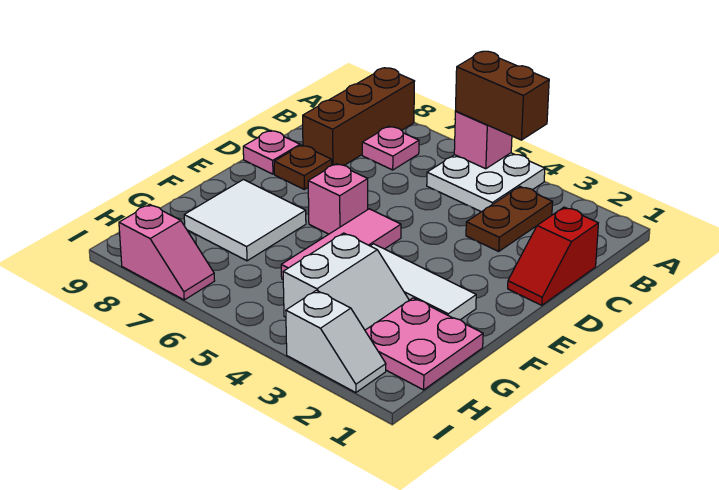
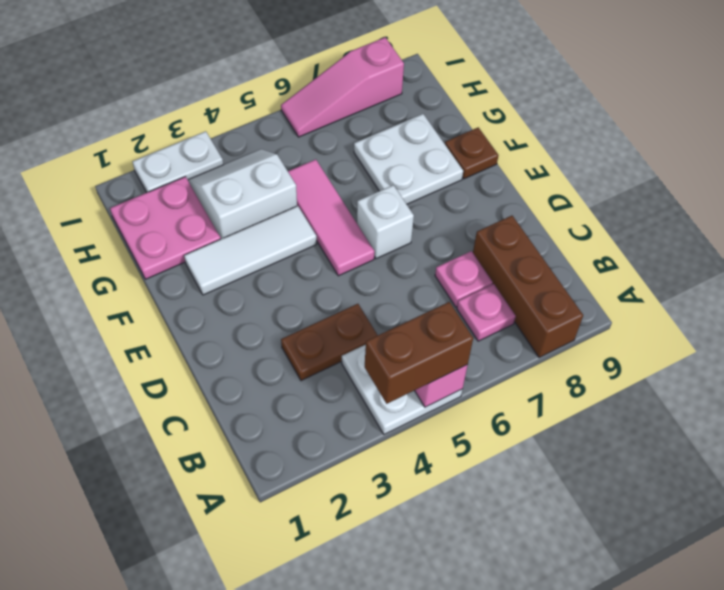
brown 1x2 plate [466,187,553,251] -> brown 1x2 plate turned to [281,304,378,381]
red 1x2 slope [508,207,598,305] -> none
brown 1x1 plate [274,145,332,189] -> brown 1x1 plate moved to [445,127,499,179]
pink 1x1 plate [243,130,300,174] -> pink 1x1 plate moved to [435,251,493,307]
pink 1x1 brick [308,164,368,234] -> white 1x1 brick [357,185,414,259]
white 2x2 tile [184,180,306,261] -> white 2x2 plate [354,114,463,204]
white 2x2 slope [283,233,409,330] -> white 2x2 slope turned to [188,149,297,239]
white 1x2 slope [286,290,386,393] -> white 1x2 plate [132,131,223,192]
pink 1x2 slope [119,204,215,300] -> pink 1x3 slope [281,37,404,137]

